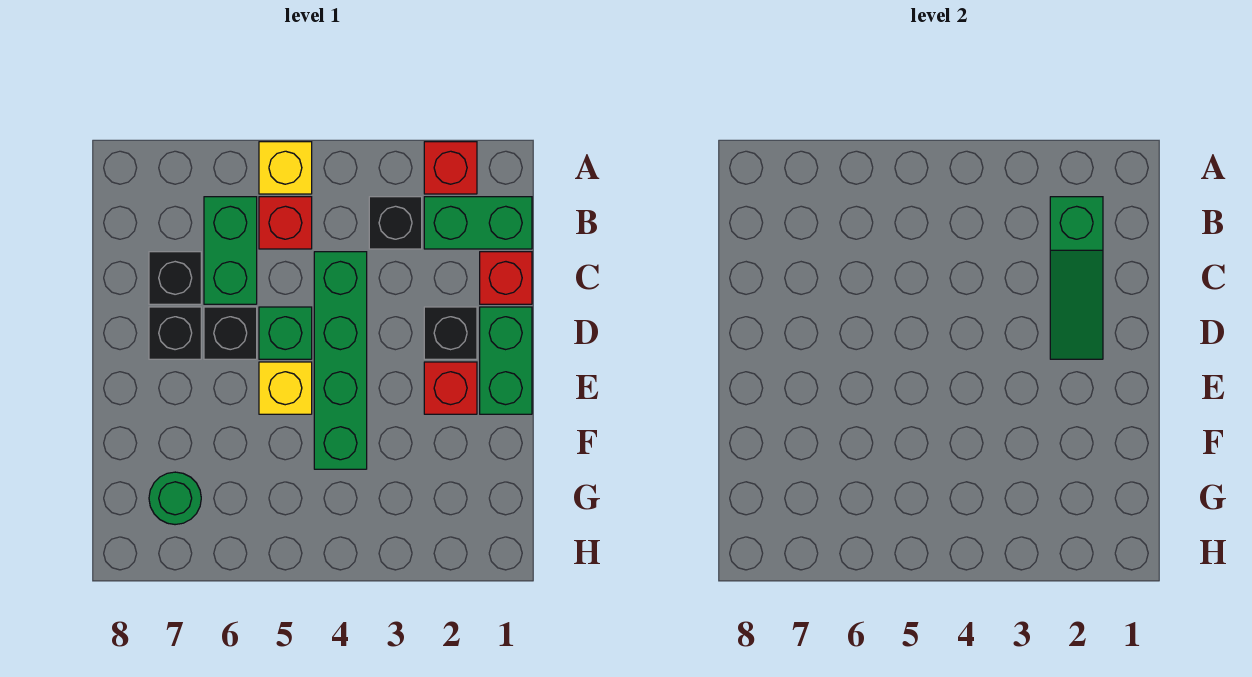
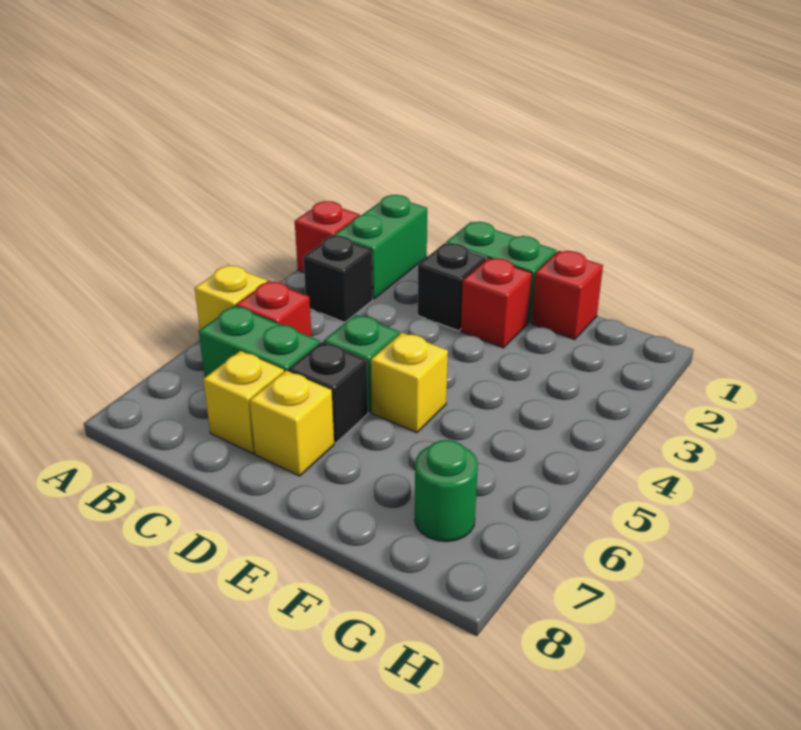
green 1x3 slope [1050,197,1103,359] -> none
red 1x1 brick [480,252,532,304] -> red 1x1 brick moved to [531,251,603,339]
green 1x4 brick [314,252,367,469] -> none
black 1x1 brick [149,252,201,304] -> yellow 1x1 brick [203,351,284,454]
black 1x1 brick [149,307,201,359] -> yellow 1x1 brick [250,371,334,476]

